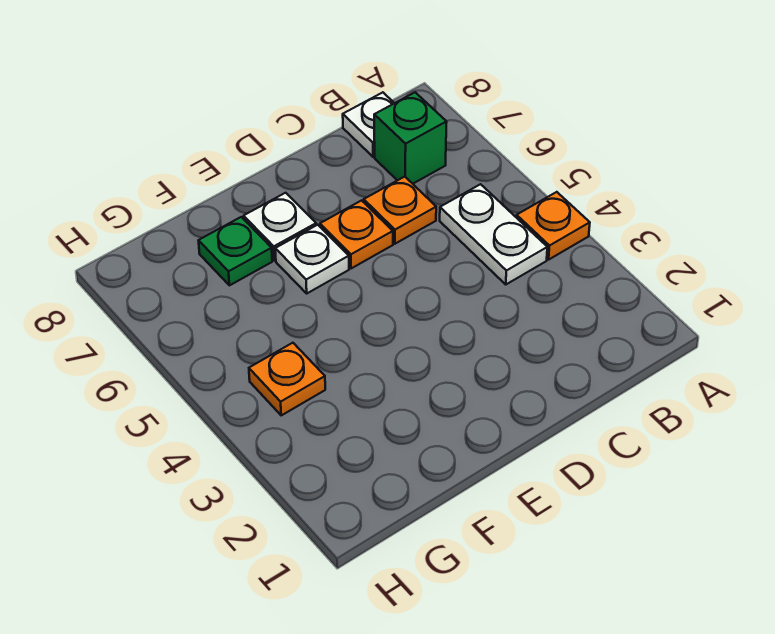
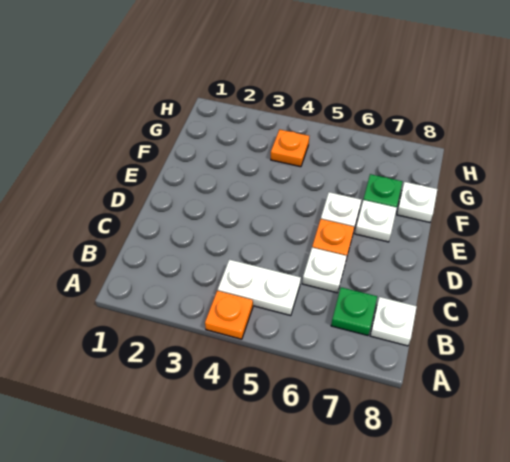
green 1x1 brick [374,92,447,184] -> green 1x1 plate [331,287,377,336]
orange 1x1 plate [364,177,436,244] -> white 1x1 plate [302,247,347,293]
none -> white 1x1 plate [397,182,437,222]

